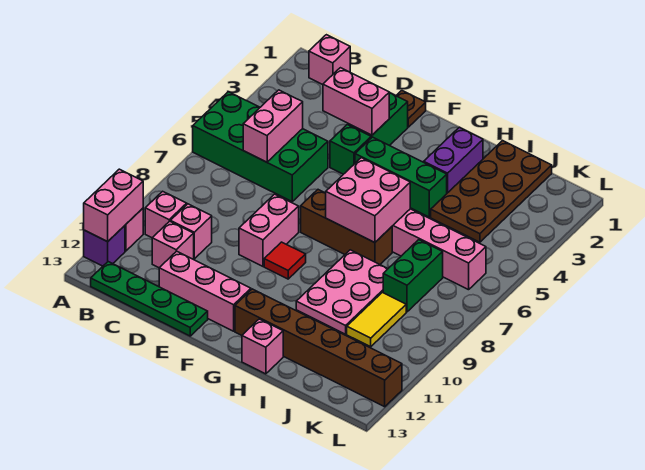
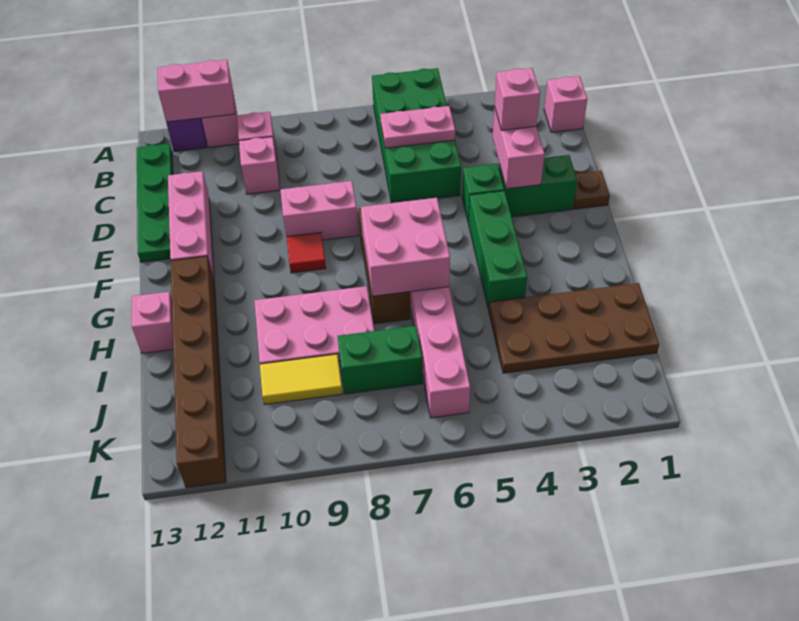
pink 1x2 brick [243,90,303,162] -> pink 1x2 plate [380,106,455,148]
pink 1x1 brick [152,221,194,268] -> pink 1x1 brick moved to [495,68,540,130]
purple 1x2 brick [424,127,483,193] -> none

